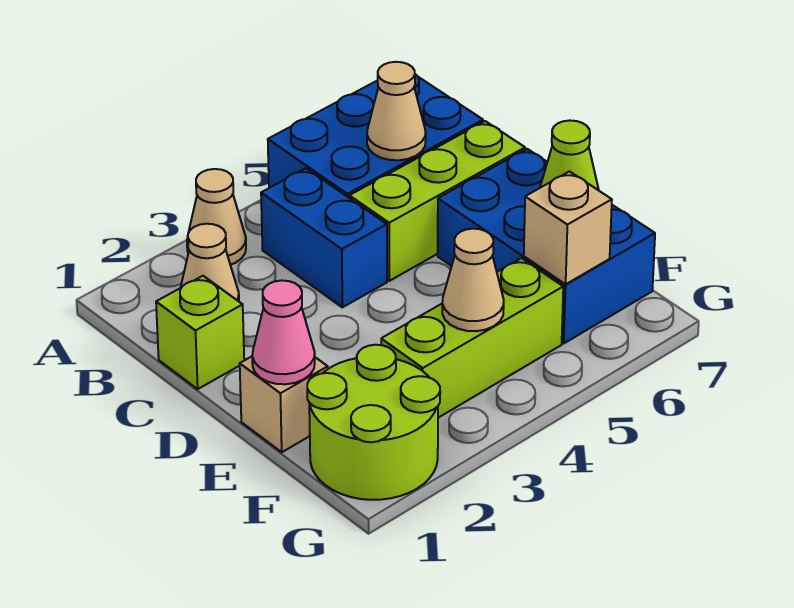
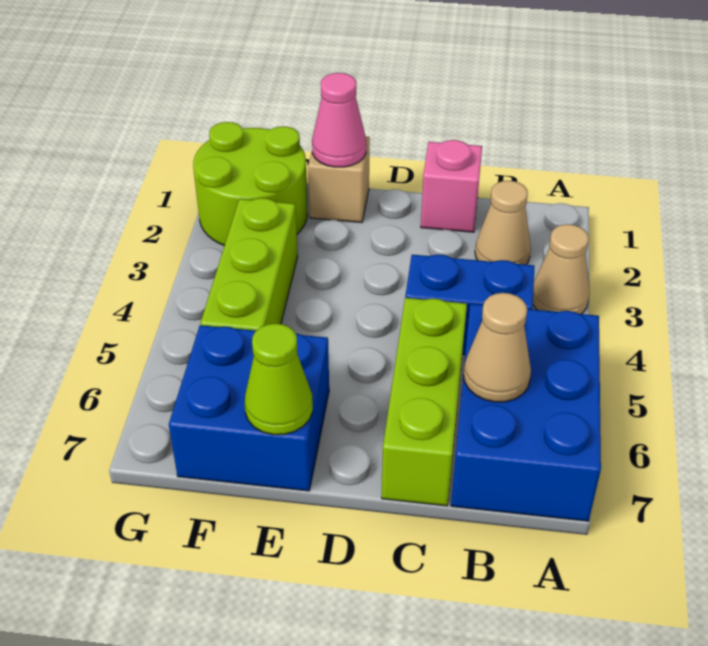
lime 1x1 brick [156,276,244,389] -> pink 1x1 brick [421,140,482,232]
blue 2x3 brick [438,149,655,343] -> blue 2x2 brick [169,325,329,491]
tan 1x1 cone [442,229,504,331] -> none
tan 1x1 brick [524,172,612,284] -> none

